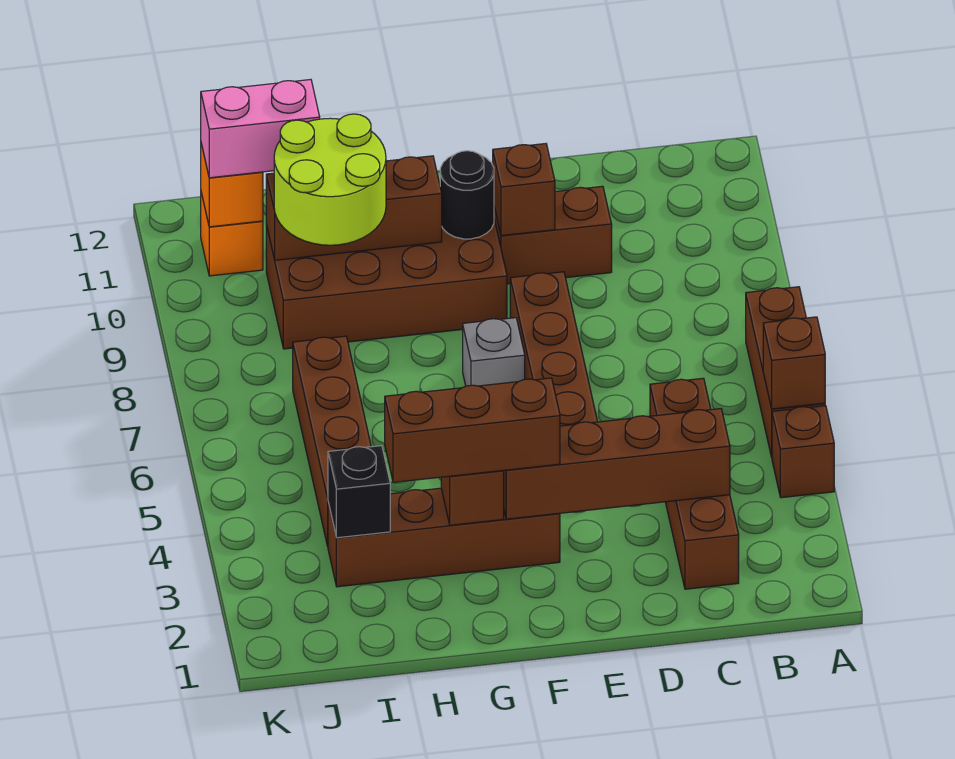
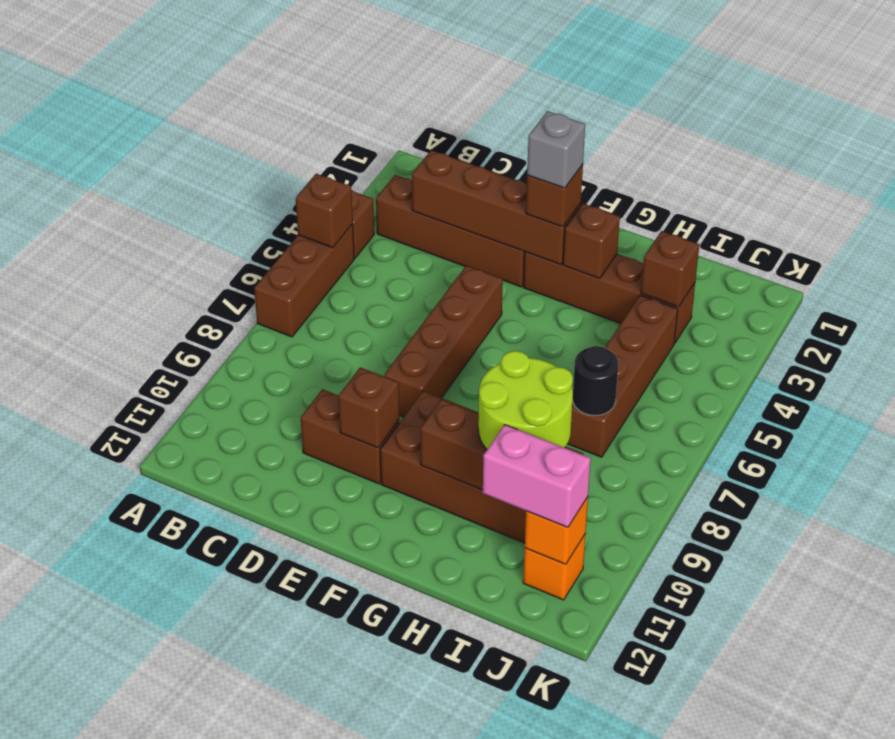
brown 1x4 brick [650,378,739,589] -> brown 1x4 brick turned to [376,175,525,287]
brown 1x3 brick [385,378,560,482] -> brown 1x1 brick [526,164,583,227]
grey 1x1 brick [463,318,525,386] -> grey 1x1 brick moved to [527,111,585,188]
black 1x1 round brick [440,151,494,239] -> black 1x1 round brick moved to [573,346,618,415]
black 1x1 brick [328,446,390,538] -> brown 1x1 brick [641,231,699,307]

